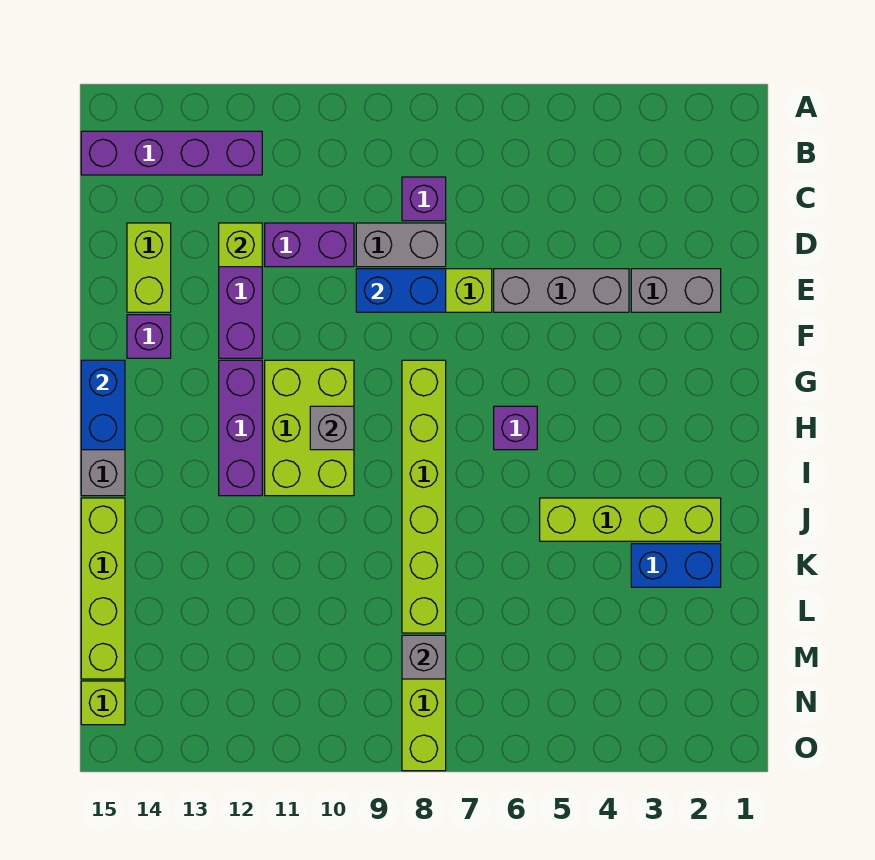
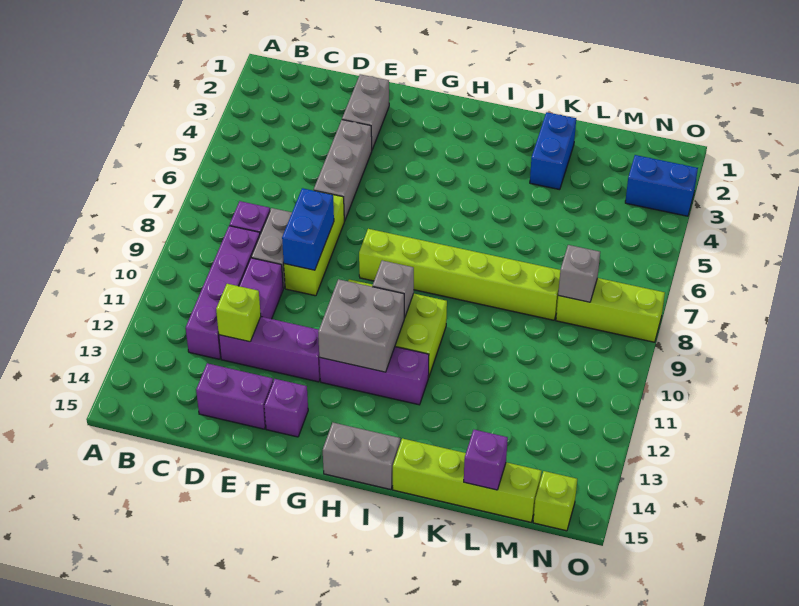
purple 1x4 brick [81,131,262,175] -> purple 1x4 brick moved to [186,226,260,359]
lime 1x2 brick [127,223,171,312] -> purple 1x2 brick [196,363,273,429]
none -> grey 2x2 brick [318,279,404,372]
blue 1x2 brick [81,360,125,450] -> blue 1x2 brick moved to [625,155,698,216]
purple 1x1 brick [494,406,537,450] -> purple 1x1 brick moved to [464,430,508,490]
lime 1x4 brick [540,498,721,541] -> none

